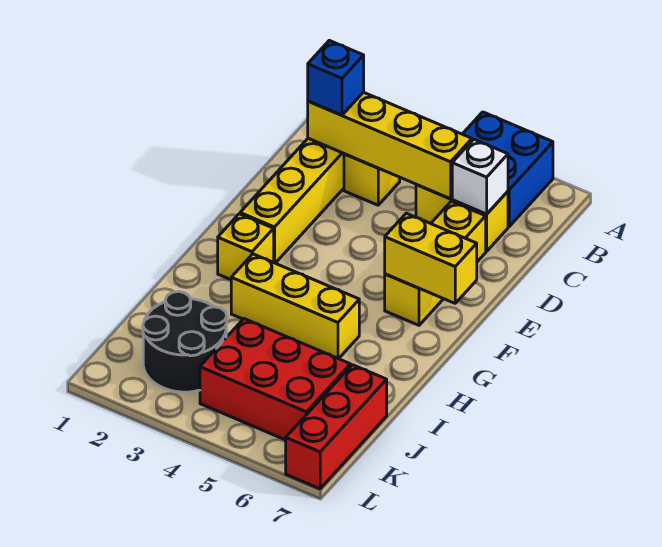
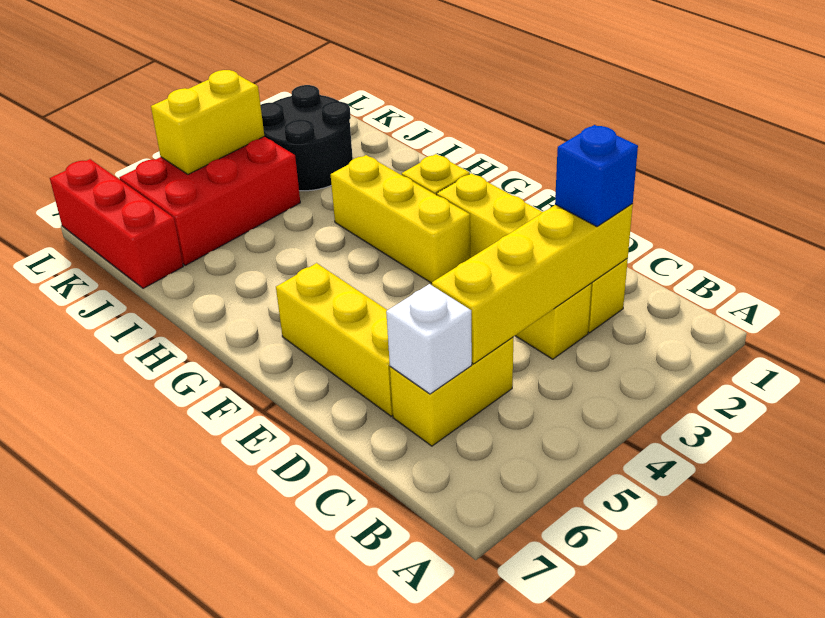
blue 2x2 brick [463,112,553,227] -> none
yellow 1x2 brick [385,213,477,303] -> yellow 1x2 brick moved to [151,70,264,174]
yellow 1x3 brick [231,254,359,359] -> yellow 1x3 brick turned to [331,155,470,283]

